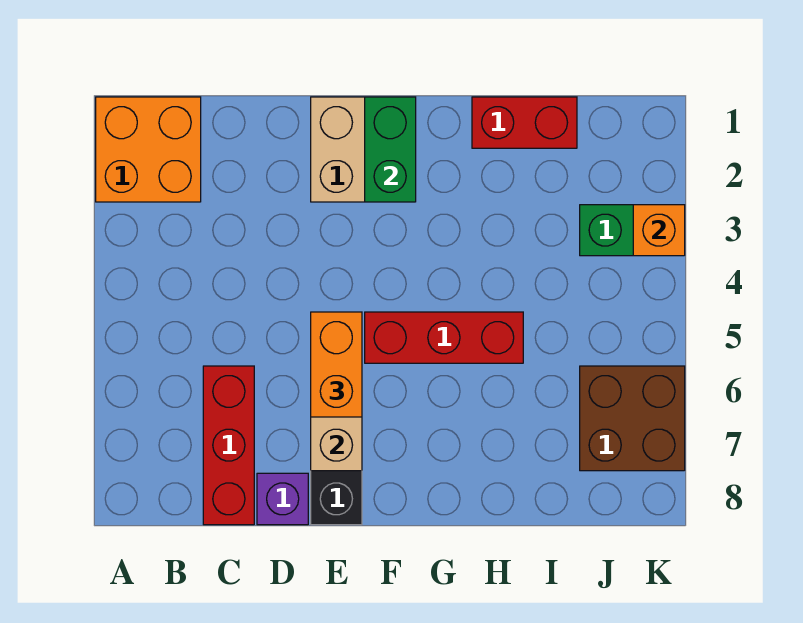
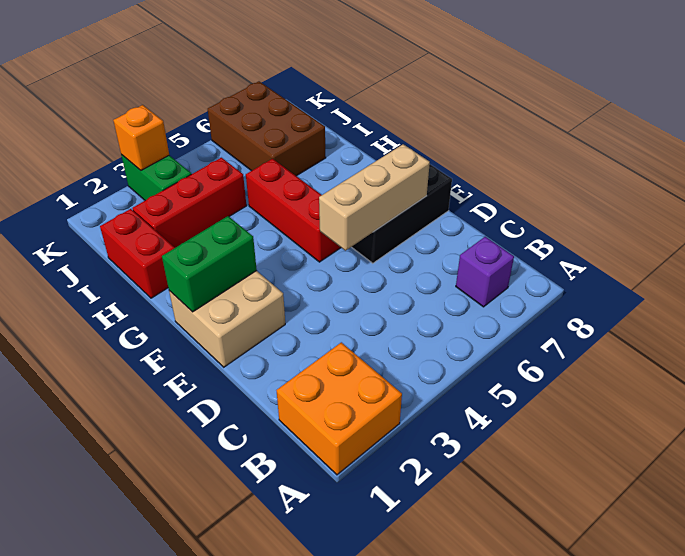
red 1x3 brick [203,366,254,525] -> red 1x3 brick moved to [132,158,246,248]
purple 1x1 brick [257,473,308,525] -> purple 1x1 brick moved to [456,237,514,307]
orange 1x2 brick [311,312,362,417] -> none
brown 2x2 brick [580,366,685,471] -> brown 2x3 brick [208,81,326,176]

